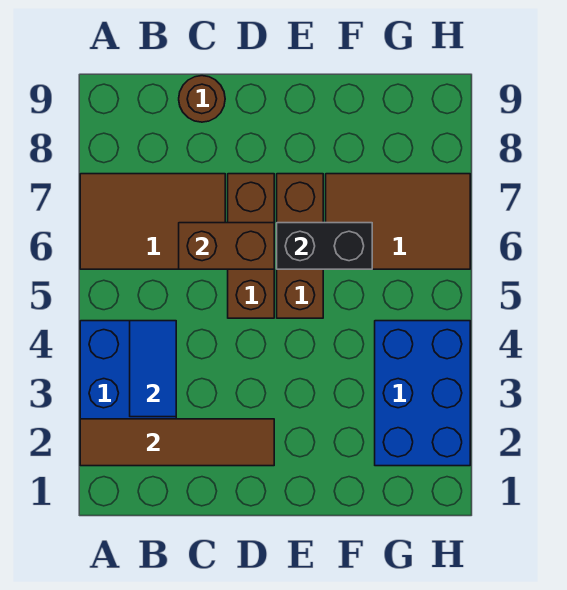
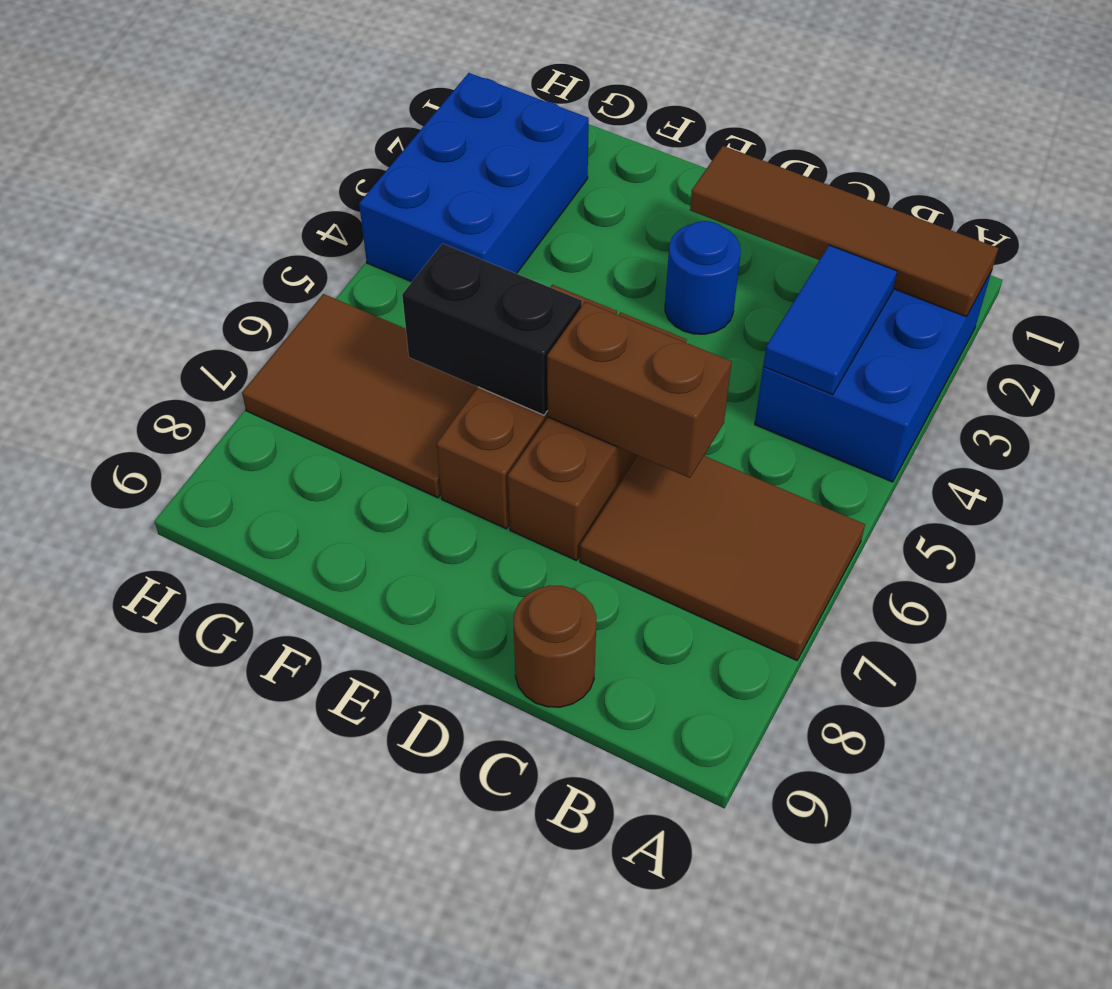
none -> blue 1x1 round brick [665,221,741,334]

